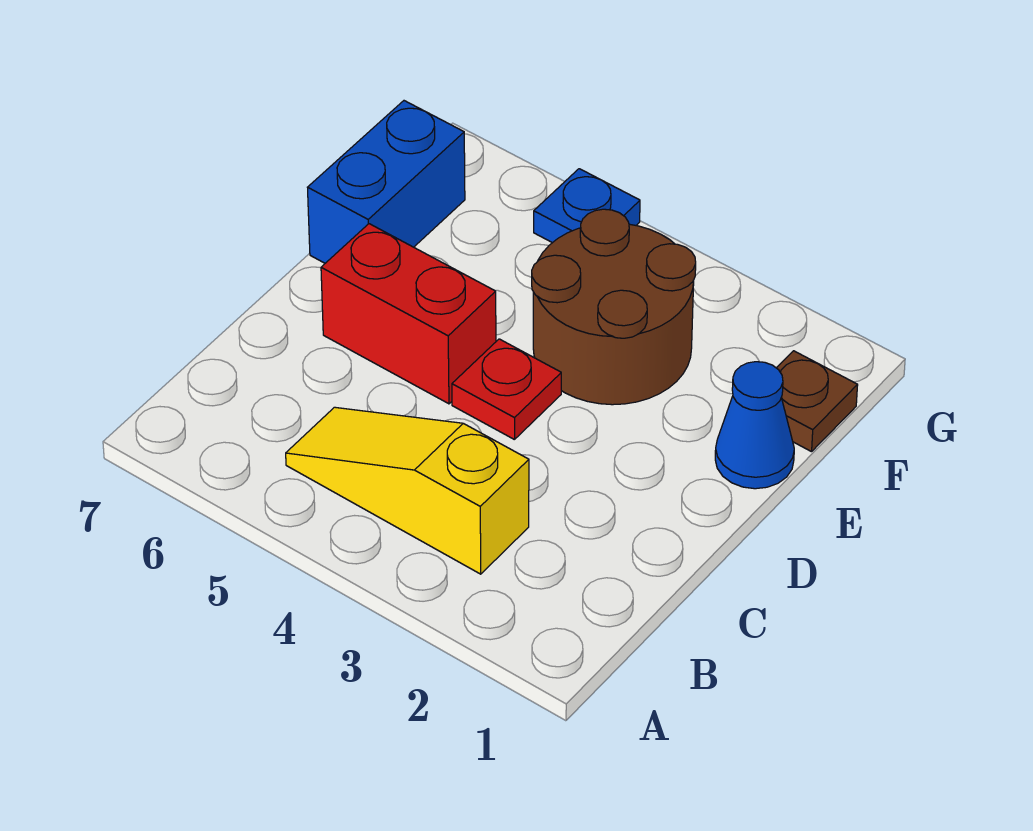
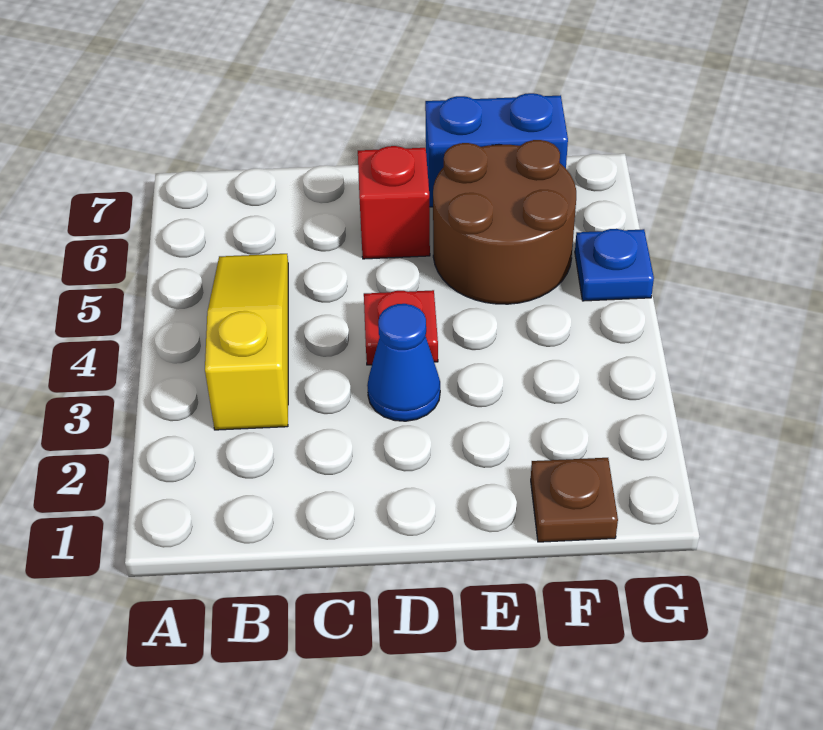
red 1x2 brick [321,224,496,404] -> red 1x1 brick [358,146,430,259]
blue 1x1 cone [715,362,794,489] -> blue 1x1 cone moved to [367,304,440,421]
brown 2x2 round brick [532,209,696,405] -> brown 2x2 round brick moved to [433,140,576,304]

